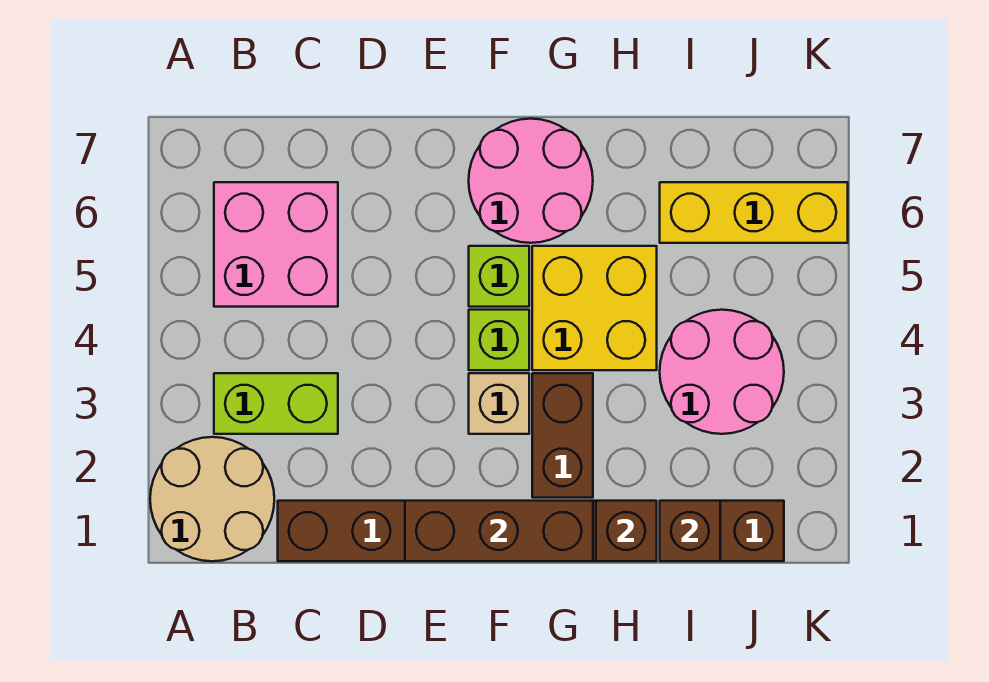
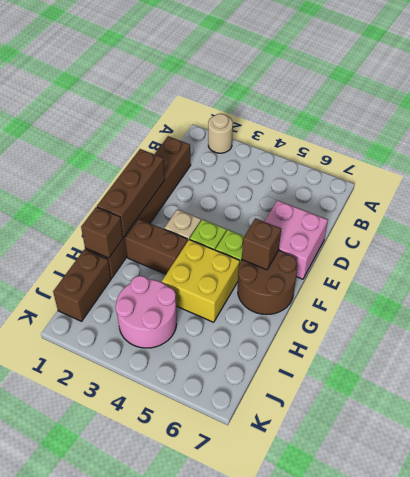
tan 2x2 round brick [150,437,274,561] -> tan 1x1 round brick [208,114,233,153]
lime 1x2 brick [214,373,338,434] -> none
pink 2x2 brick [214,182,338,307] -> pink 2x2 brick moved to [265,200,328,279]
pink 2x2 round brick [469,119,593,243] -> brown 2x2 round brick [238,250,297,315]
brown 1x1 brick [660,501,720,561] -> brown 1x1 brick moved to [242,218,281,270]
yellow 1x3 brick [660,182,848,243] -> none

